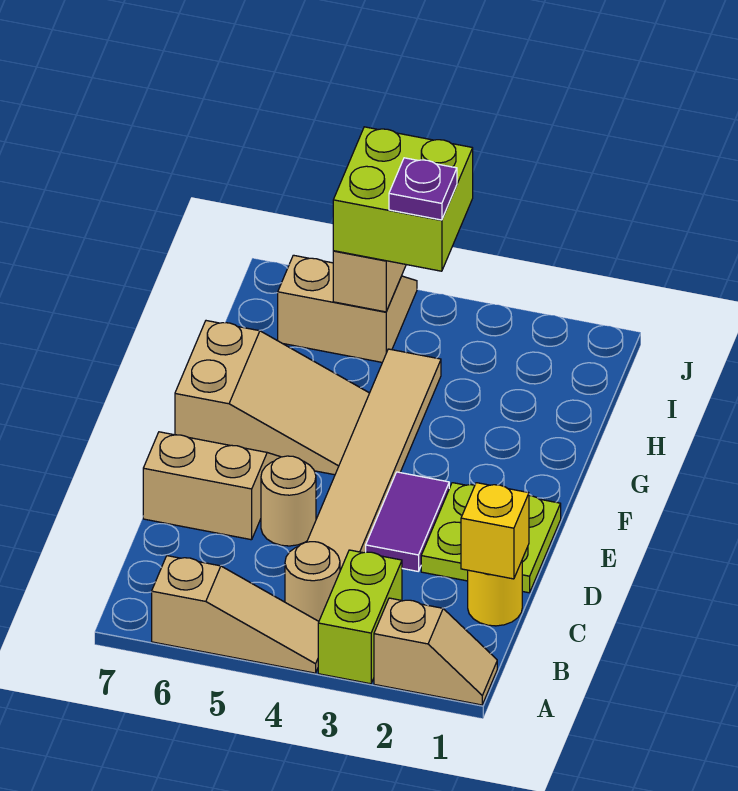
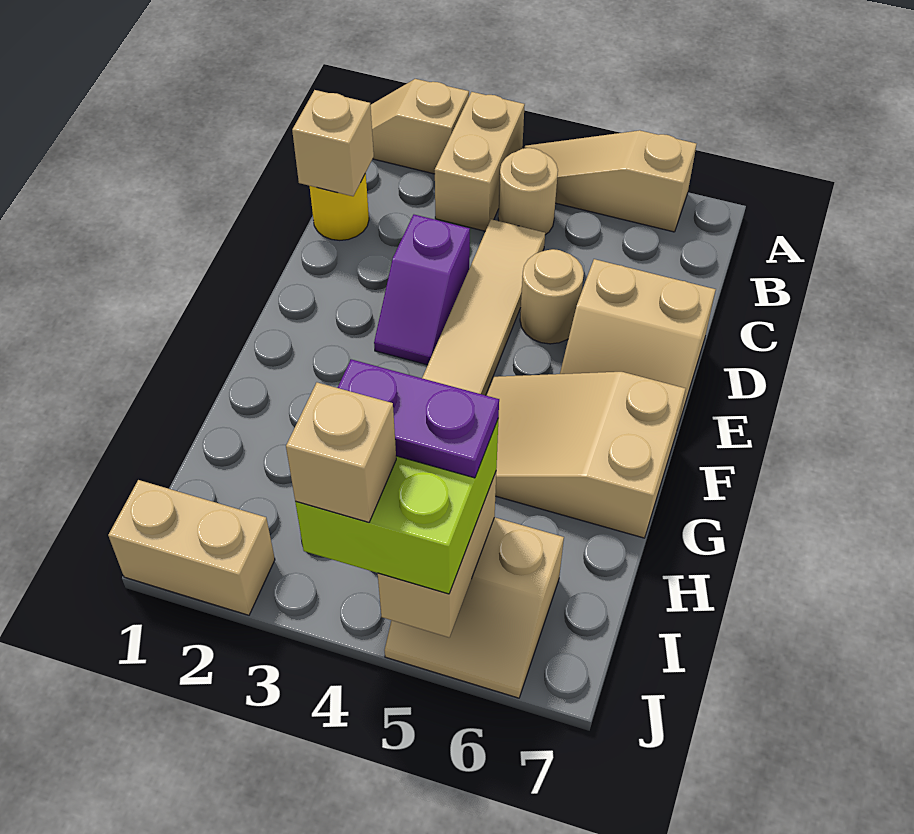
lime 1x2 brick [318,550,402,684] -> tan 1x2 brick [435,92,525,231]
yellow 1x1 brick [461,483,529,579] -> tan 1x1 brick [292,90,374,196]
lime 2x2 plate [421,483,561,593] -> none
purple 1x2 tile [366,472,449,571] -> purple 1x2 slope [374,215,470,365]
purple 1x1 plate [389,158,457,220] -> purple 1x2 plate [338,359,499,478]
none -> tan 1x2 brick [108,480,275,615]
none -> tan 1x1 brick [286,382,396,522]

